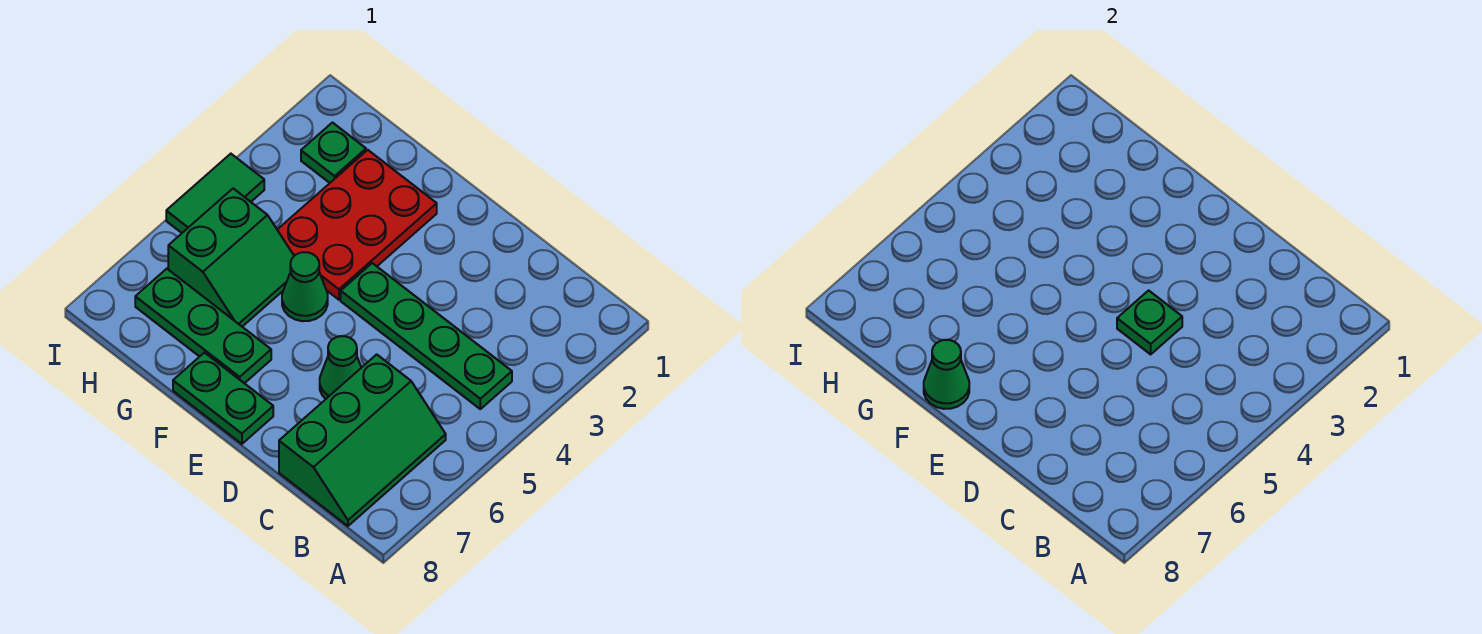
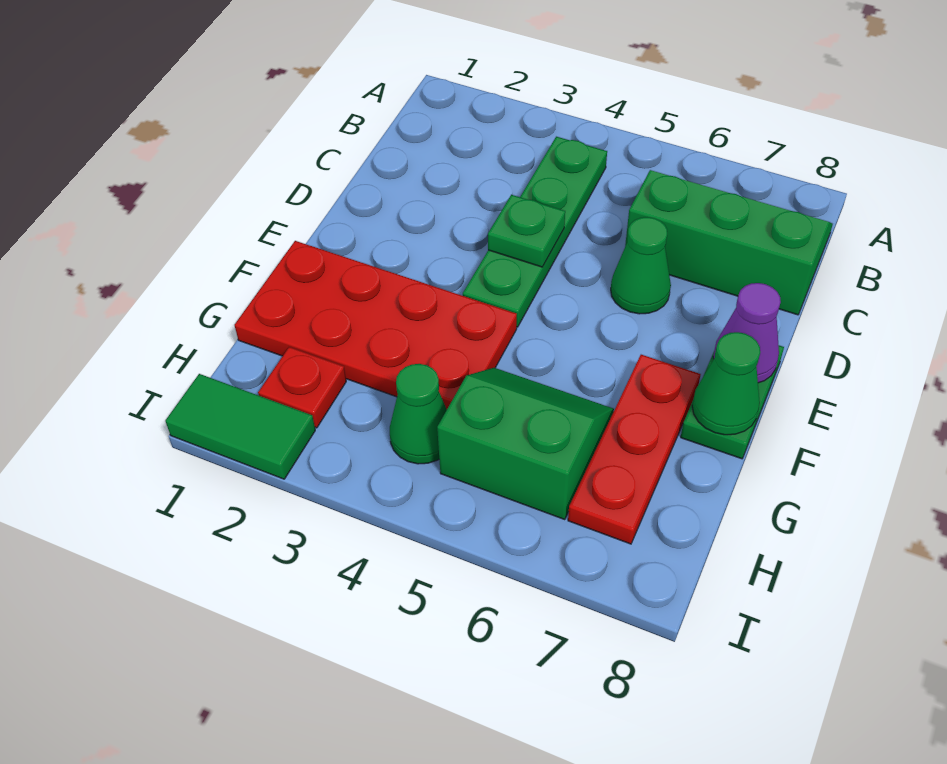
none -> purple 1x1 cone [713,283,781,383]
red 2x3 plate [277,150,437,300] -> red 2x4 plate [235,241,517,409]
green 1x1 cone [282,252,328,321] -> green 1x1 cone moved to [390,364,447,464]
green 1x3 plate [135,269,271,383] -> red 1x3 plate [568,355,701,544]
green 1x1 plate [301,123,366,183] -> red 1x1 plate [258,347,346,428]
green 1x2 tile [166,154,264,233] -> green 1x2 tile moved to [165,374,315,479]

